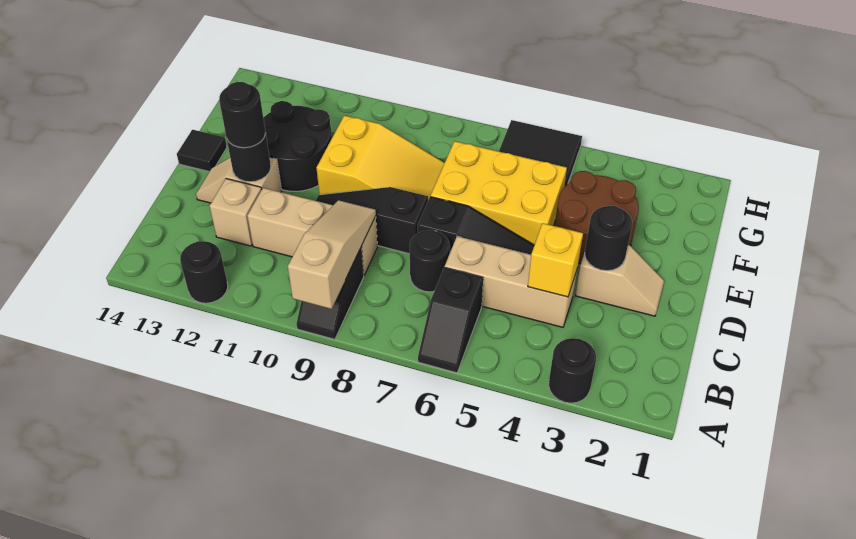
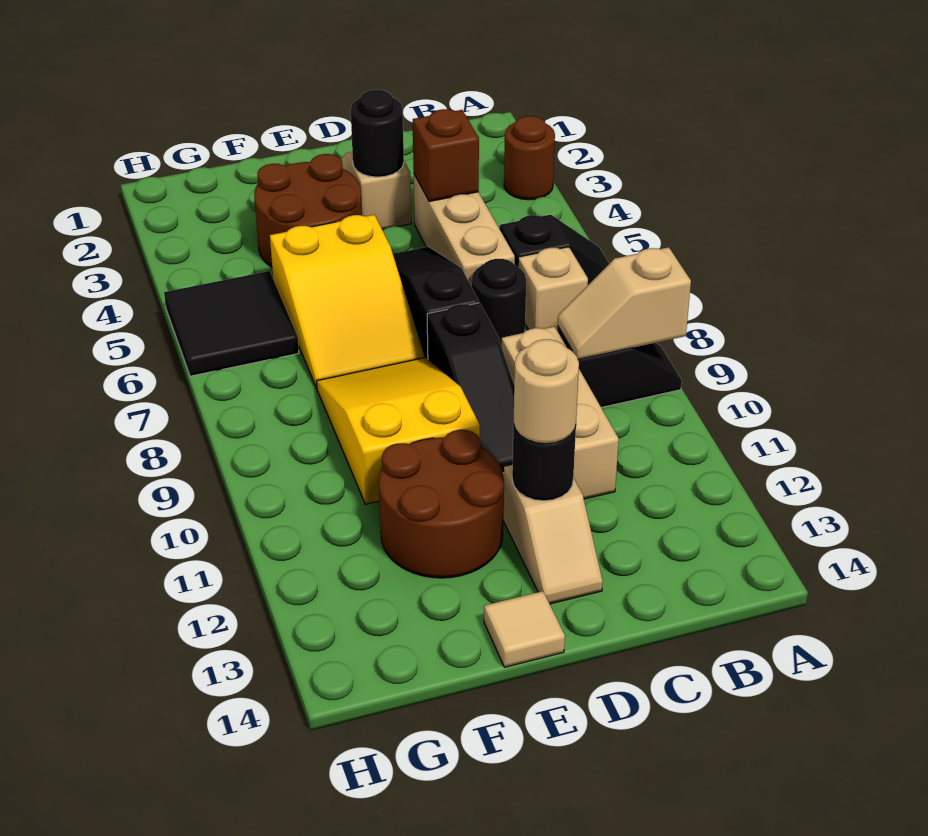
black 1x1 round brick [549,338,596,403] -> brown 1x1 round brick [504,116,555,200]
tan 1x3 slope [288,200,376,309] -> tan 1x2 slope [558,247,691,360]
black 1x1 round brick [180,241,228,303] -> none
yellow 1x1 brick [528,223,583,297] -> brown 1x1 brick [413,109,479,202]
tan 1x1 brick [210,179,261,246] -> tan 1x1 brick moved to [518,247,588,330]
black 1x1 round brick [219,82,266,148] -> tan 1x1 round brick [514,339,579,444]
yellow 2x3 brick [431,141,567,245] -> yellow 2x3 slope [270,215,424,388]
black 2x2 round brick [263,101,332,191] -> brown 2x2 round brick [379,430,504,578]
black 1x1 tile [177,130,227,172] -> tan 1x1 tile [484,591,565,667]

